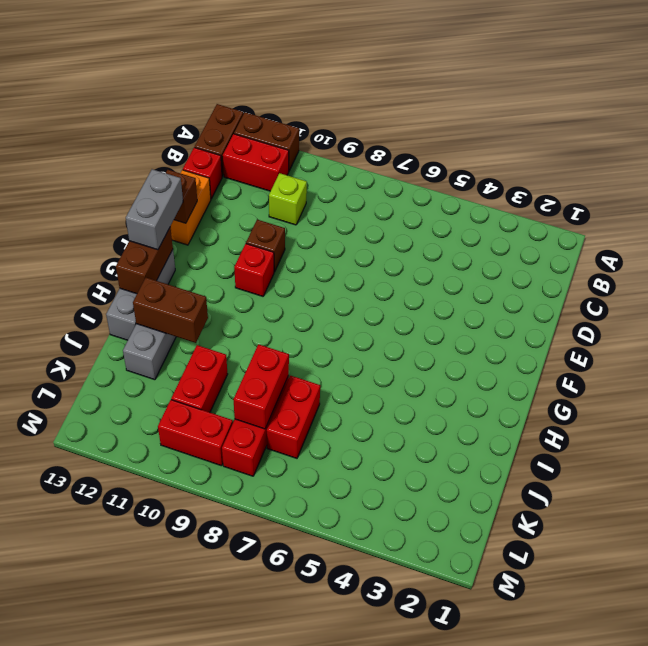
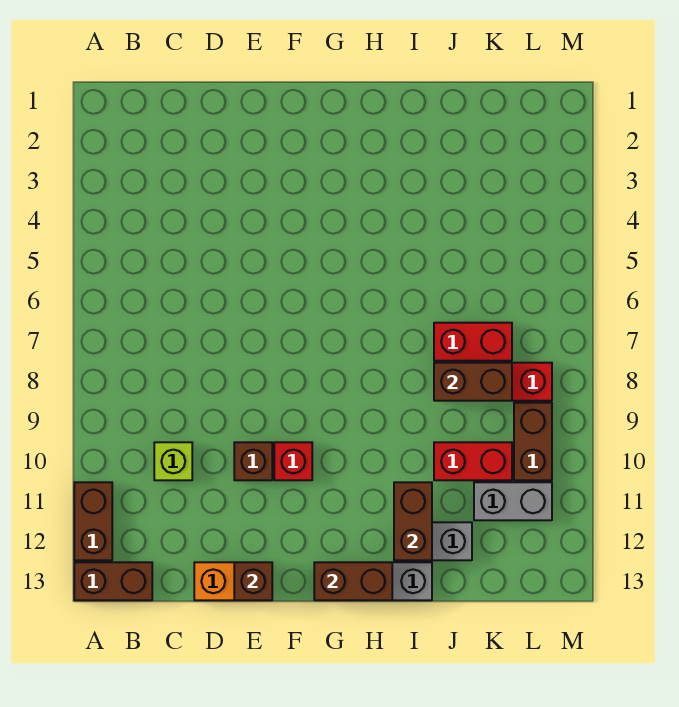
red 1x2 brick [223,134,289,191] -> none
red 1x1 brick [183,147,222,199] -> none
grey 1x2 brick [126,169,183,250] -> grey 1x2 brick moved to [474,482,552,520]
red 1x2 brick [233,344,289,429] -> brown 1x2 brick [434,363,512,401]
red 1x2 brick [158,400,233,466] -> brown 1x2 brick [514,403,552,480]

